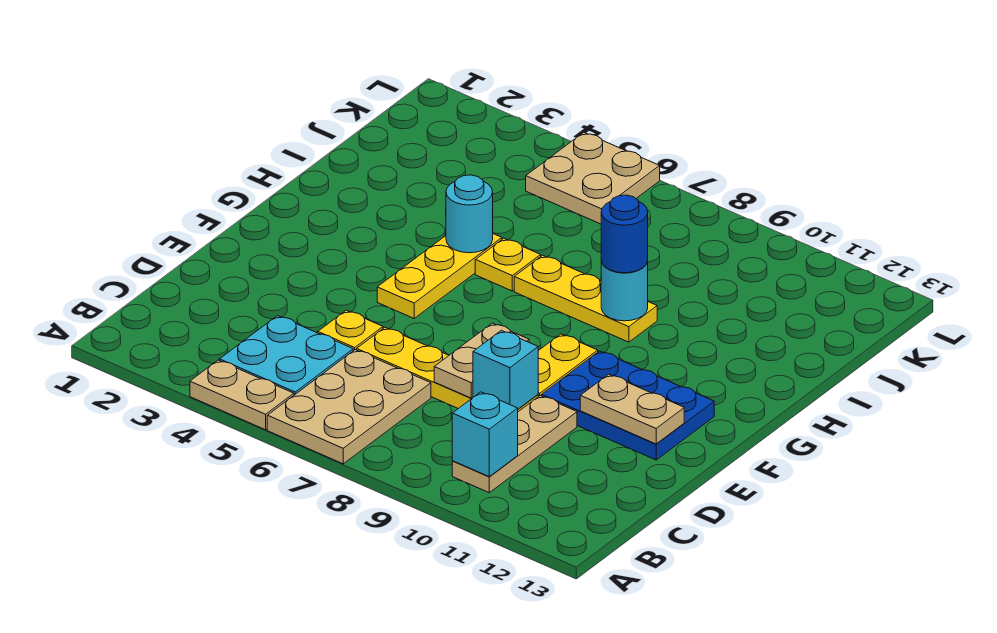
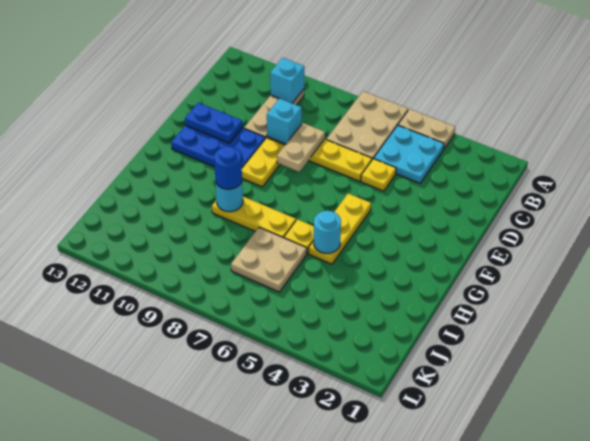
tan 1x2 plate [580,374,684,444] -> blue 1x2 plate [185,103,243,143]
tan 2x2 plate [526,132,660,224] -> tan 2x2 plate moved to [231,227,307,292]

